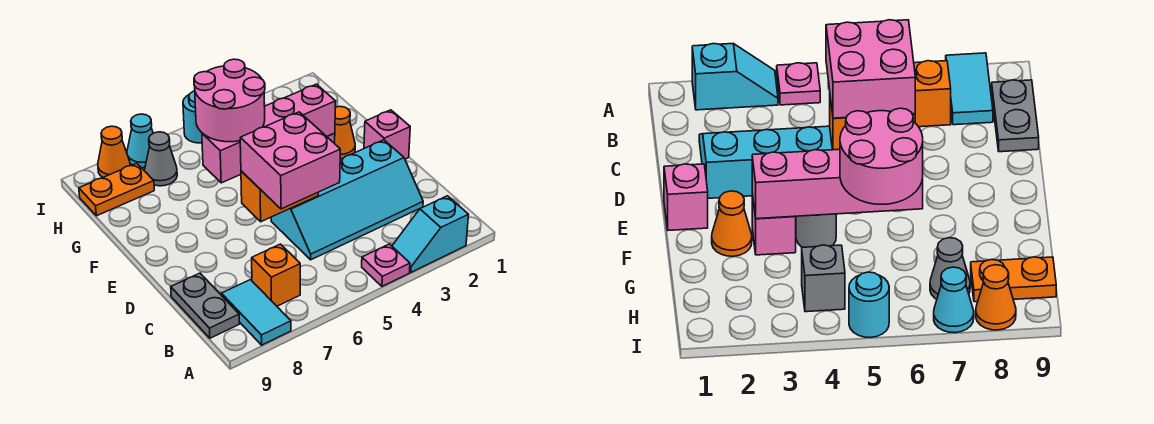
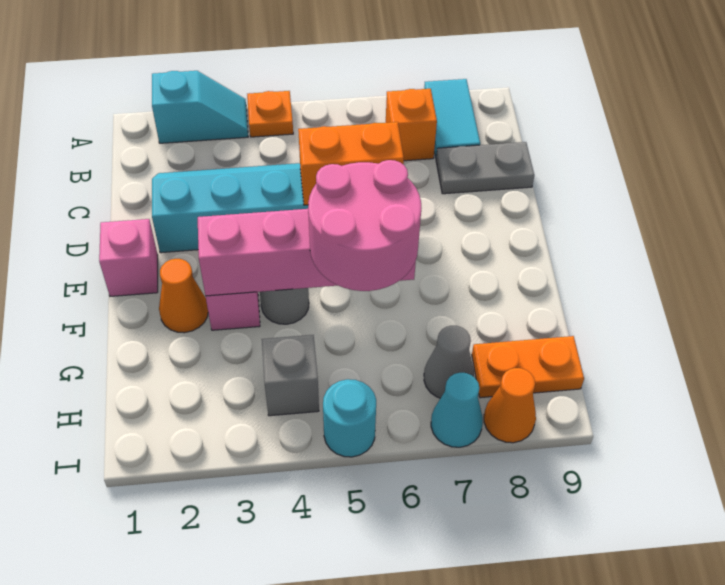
pink 1x1 plate [362,244,410,286] -> orange 1x1 plate [247,91,293,137]
grey 1x2 plate [171,273,239,338] -> grey 1x2 plate turned to [436,142,534,194]
pink 2x2 brick [240,112,340,209] -> none

